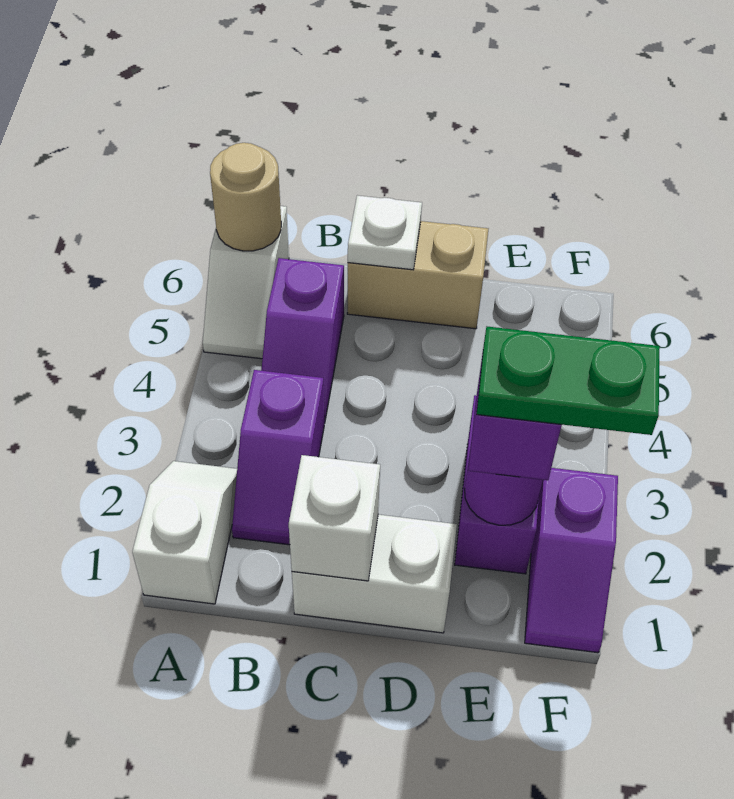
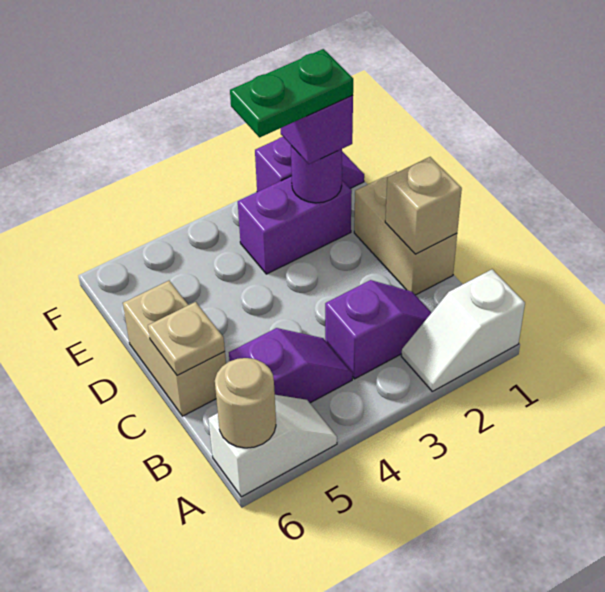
white 1x2 brick [292,514,457,633] -> tan 1x2 brick [354,171,457,295]
white 1x1 brick [289,455,380,581] -> tan 1x1 brick [385,157,462,254]
white 1x1 plate [348,195,422,270] -> tan 1x1 plate [148,302,225,375]
green 1x2 plate [477,327,660,435] -> green 1x2 plate turned to [230,49,353,138]

